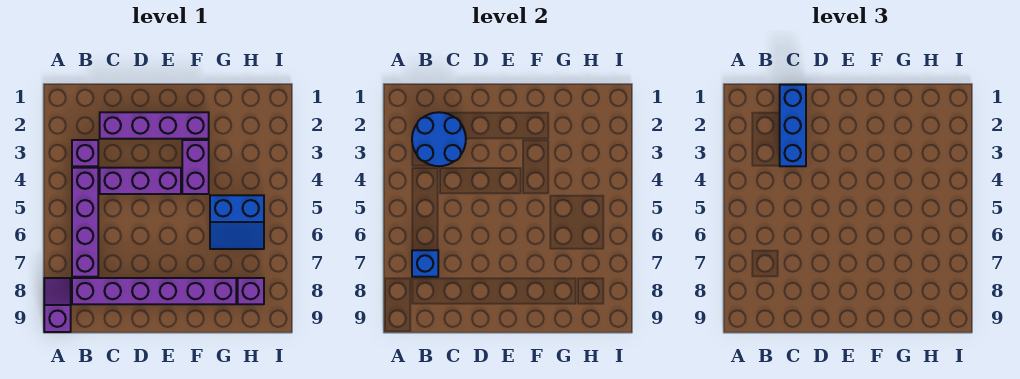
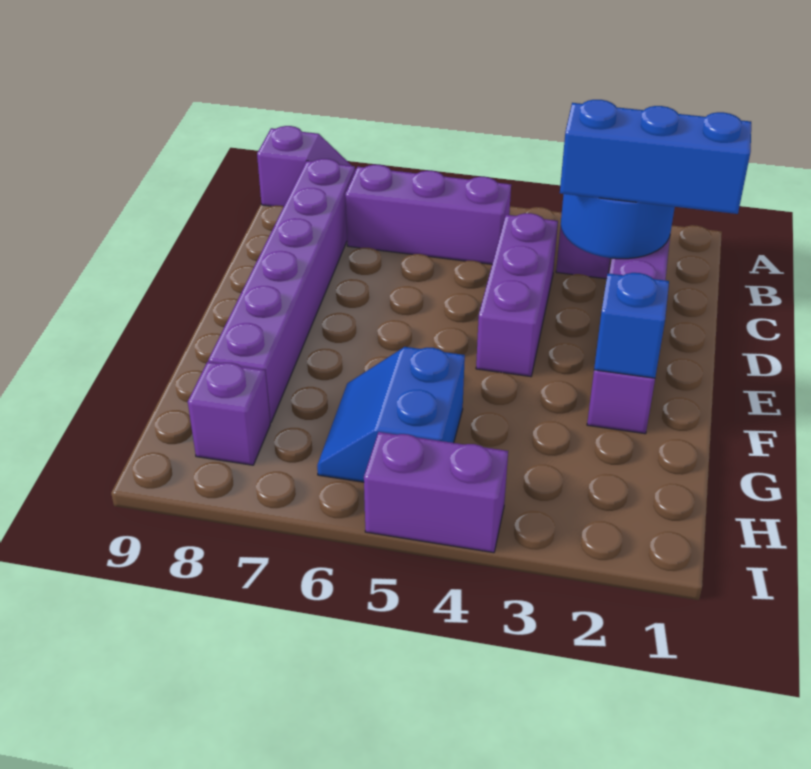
purple 1x4 brick [72,168,98,277] -> purple 1x3 brick [345,165,511,264]
blue 1x1 brick [412,250,438,277] -> blue 1x1 brick moved to [594,273,669,378]
purple 1x2 brick [182,140,209,194] -> purple 1x2 brick moved to [364,432,508,553]

